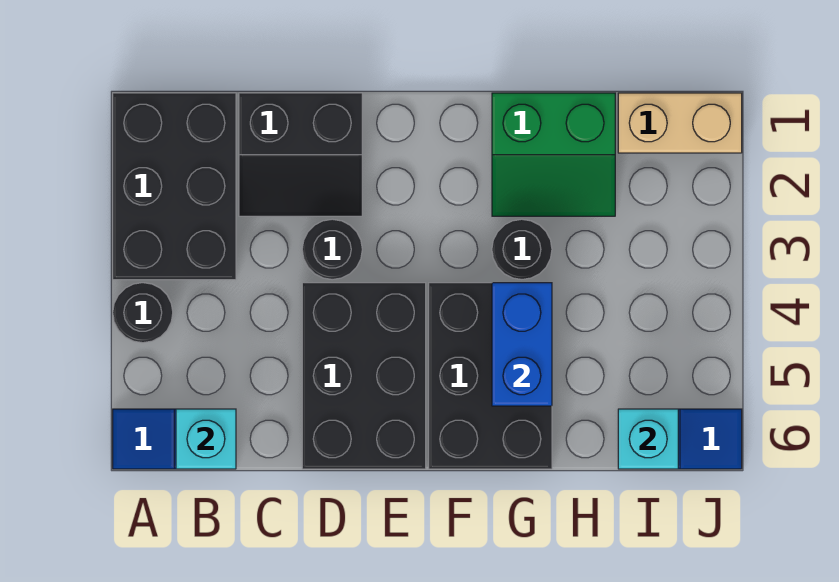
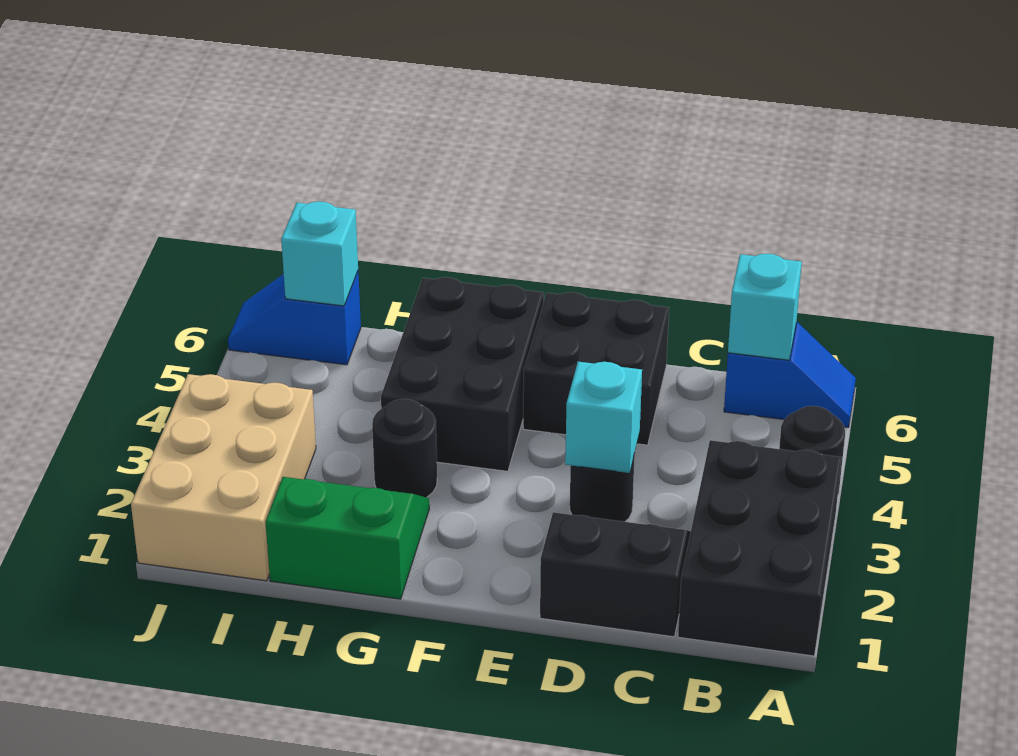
none -> cyan 1x1 brick [565,362,642,473]
black 2x3 brick [302,283,426,469] -> black 2x2 brick [523,292,669,445]
blue 1x2 brick [492,283,552,406] -> none
tan 1x2 brick [618,93,742,153] -> tan 2x3 brick [131,374,316,581]

